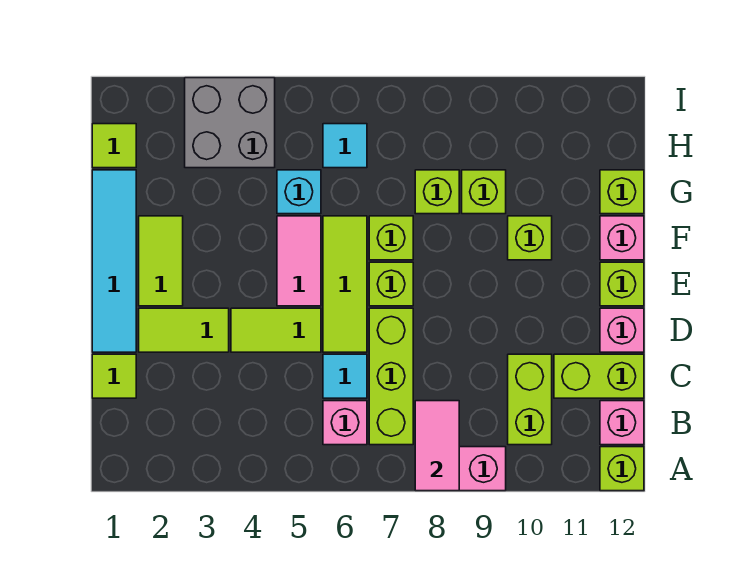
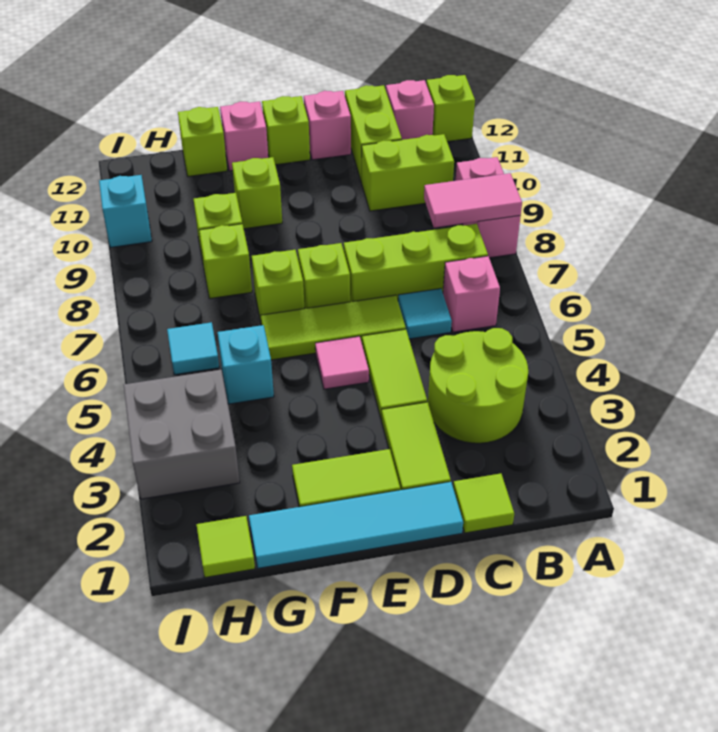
none -> lime 2x2 round brick [428,328,528,443]
pink 1x2 tile [277,216,321,306] -> pink 1x1 tile [315,336,369,389]
none -> cyan 1x1 brick [99,175,152,248]

